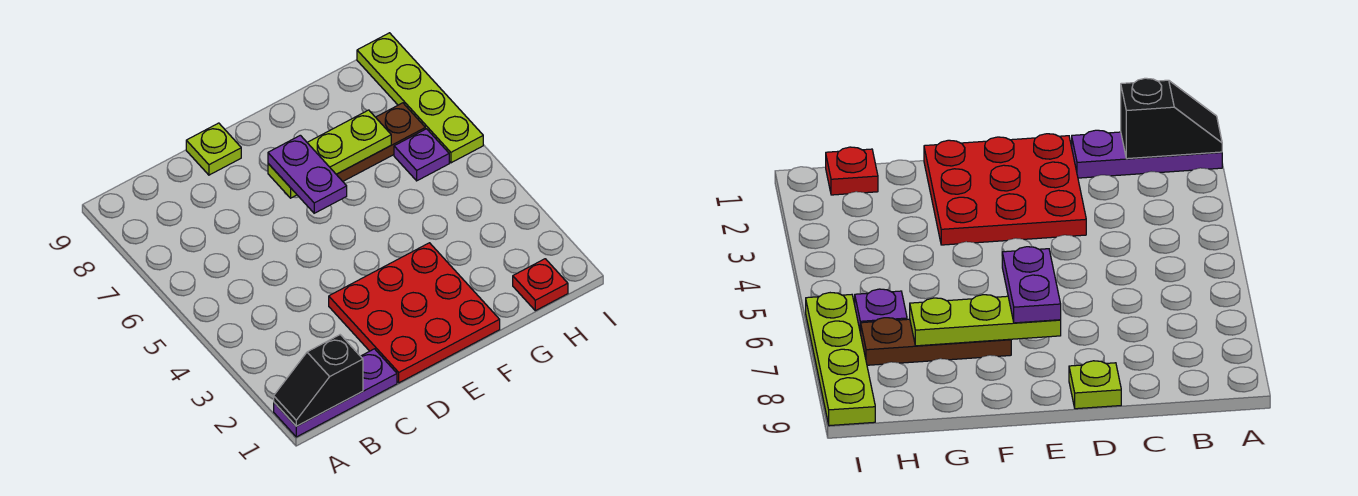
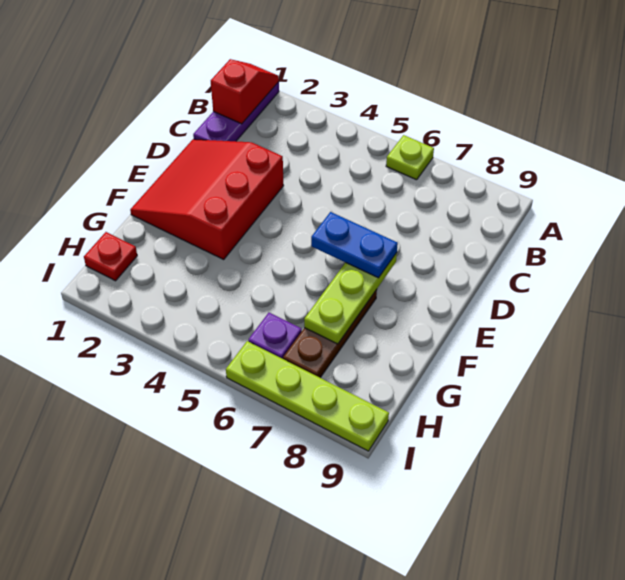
black 1x2 slope [274,335,363,426] -> red 1x2 slope [211,59,279,124]
red 3x3 plate [329,243,500,383] -> red 3x3 slope [130,139,284,259]
lime 1x1 plate [186,123,241,175] -> lime 1x1 plate moved to [386,135,434,180]
purple 1x2 plate [268,135,347,213] -> blue 1x2 plate [311,212,398,278]

